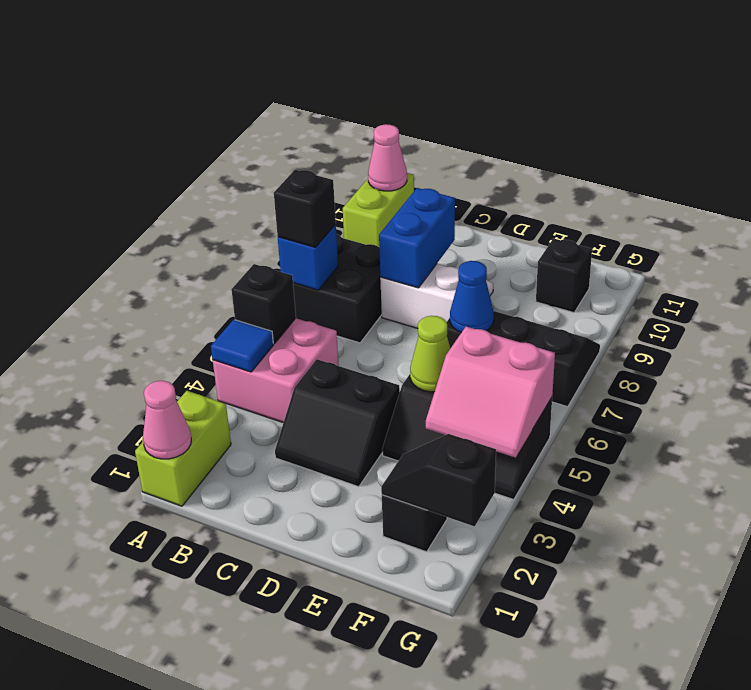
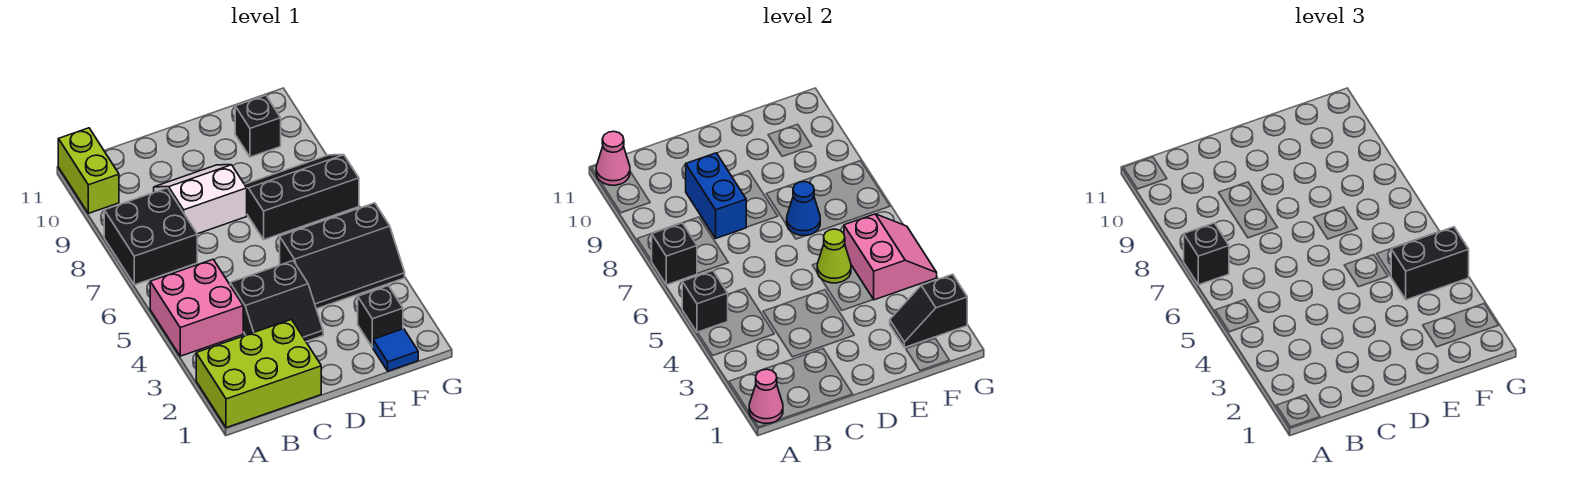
lime 1x2 brick [135,391,231,506] -> lime 2x3 brick [196,319,321,428]
blue 1x1 tile [211,320,273,372] -> blue 1x1 tile moved to [373,329,418,371]
blue 1x1 brick [278,224,338,290] -> black 1x1 brick [652,223,697,285]
pink 2x2 slope [426,327,555,458] -> pink 2x2 slope turned to [844,214,937,300]
none -> black 1x2 brick [1391,227,1469,300]

